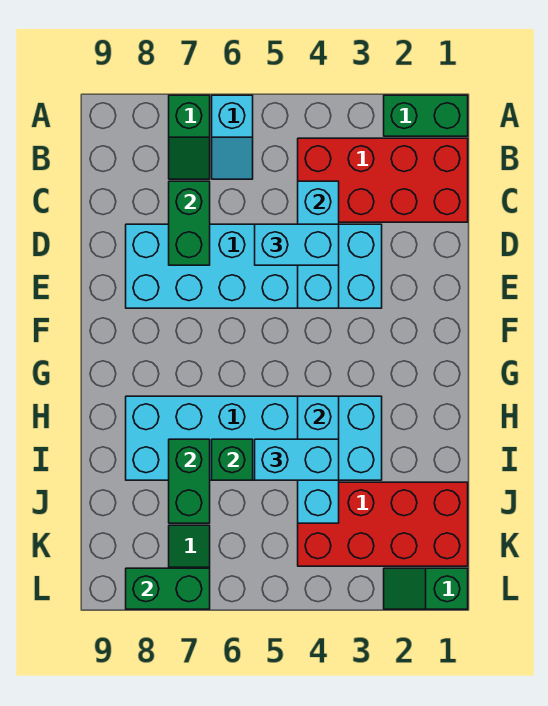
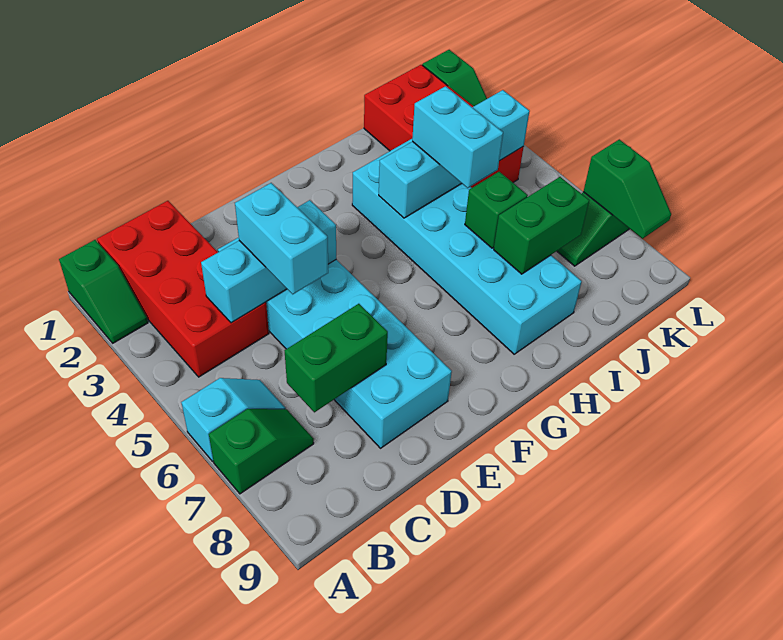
green 1x2 brick [384,95,468,136] -> green 1x2 slope [59,240,148,343]
cyan 1x3 brick [298,396,339,523] -> cyan 1x4 brick [379,90,530,218]
green 1x2 brick [126,568,210,609] -> green 1x2 slope [583,139,671,239]

